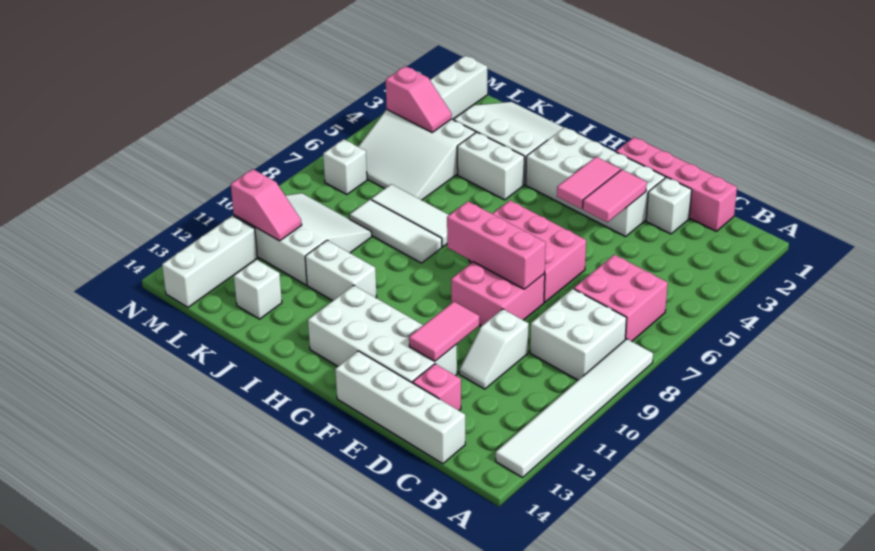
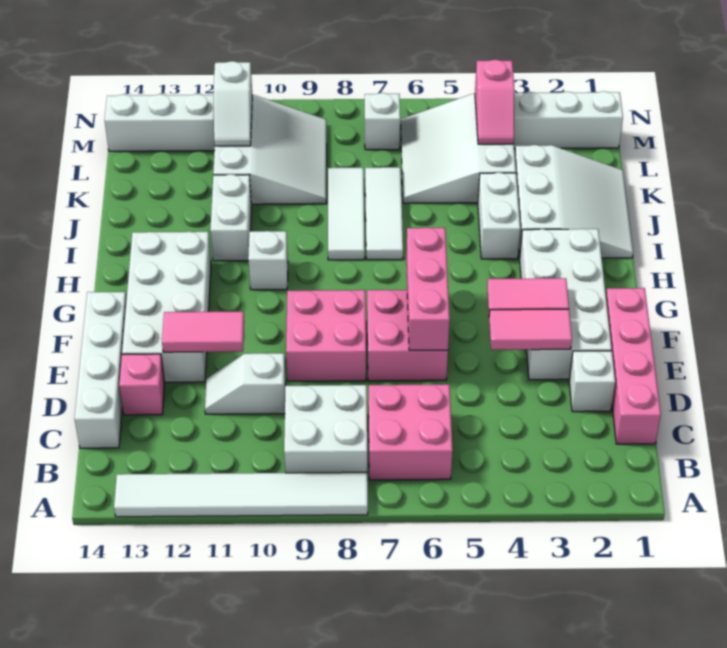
pink 2x3 brick [469,200,586,303] -> pink 2x2 brick [367,290,448,381]
pink 1x3 brick [447,201,546,289] -> pink 1x3 brick moved to [406,227,450,350]
white 1x1 brick [234,259,282,319] -> white 1x1 brick moved to [248,231,288,290]
pink 1x2 slope [231,169,302,241] -> white 1x2 slope [214,61,252,146]

